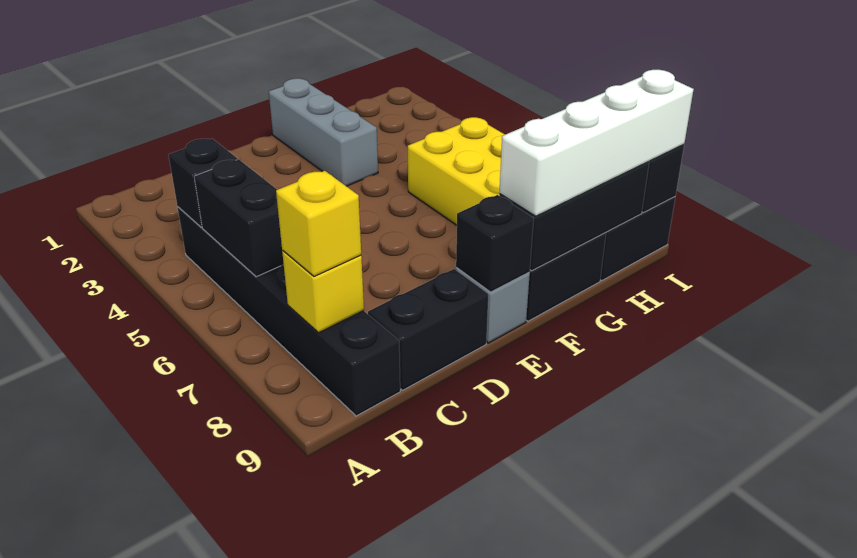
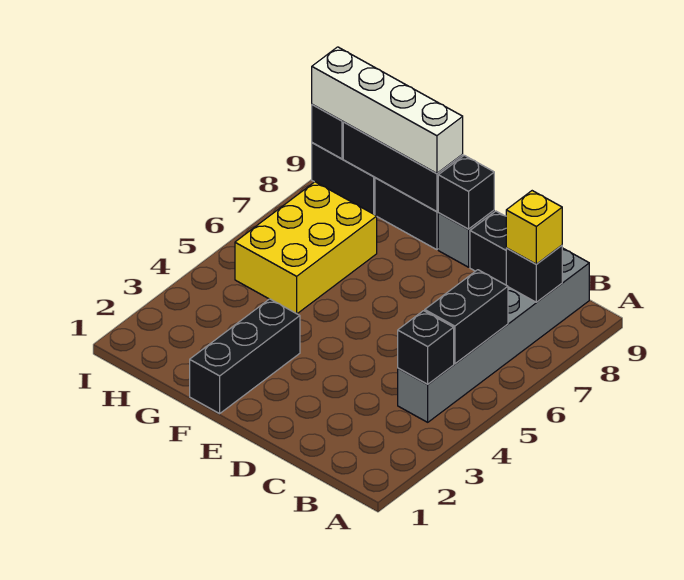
black 1x6 brick [178,207,400,416] -> grey 1x6 brick [398,248,589,422]
yellow 1x1 brick [282,251,364,333] -> black 1x1 brick [506,245,562,302]
grey 1x3 brick [269,78,378,186] -> black 1x3 brick [190,299,300,414]

